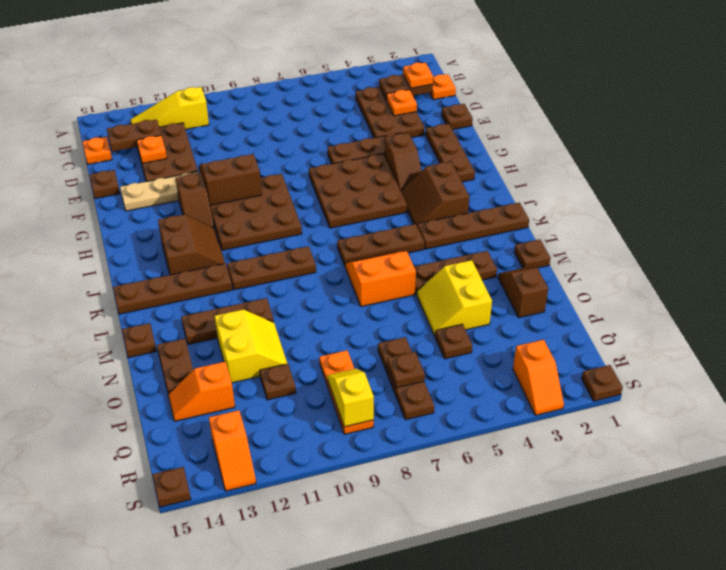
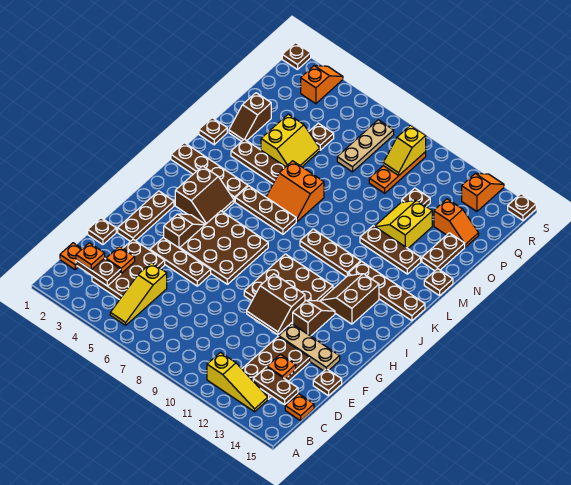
none -> yellow 1x3 slope [110,263,167,325]
brown 1x3 plate [378,337,434,420] -> tan 1x3 plate [337,120,394,172]
brown 1x1 plate [387,352,425,388] -> none

